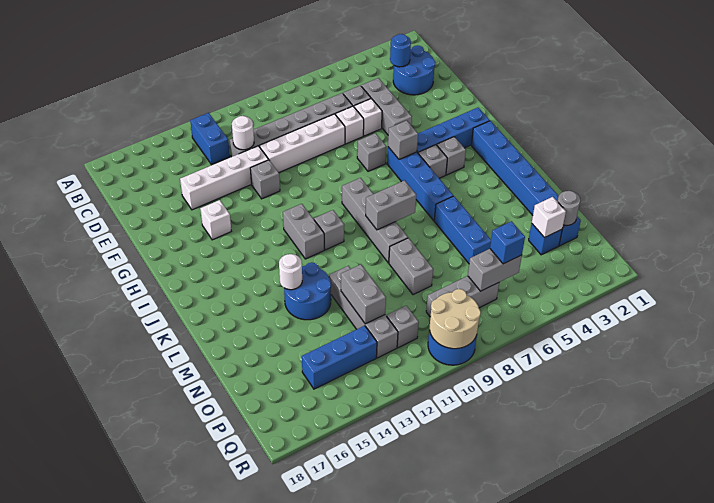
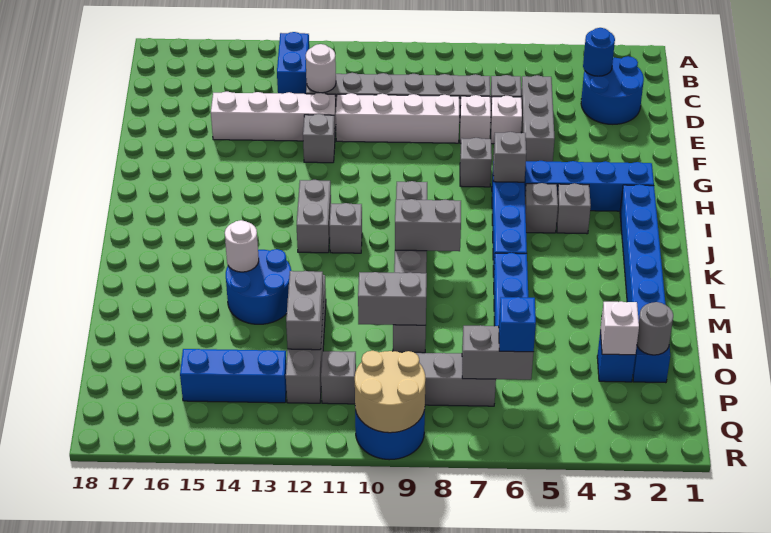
white 1x1 brick [200,200,231,240] -> none
none -> grey 1x2 brick [358,272,427,325]

